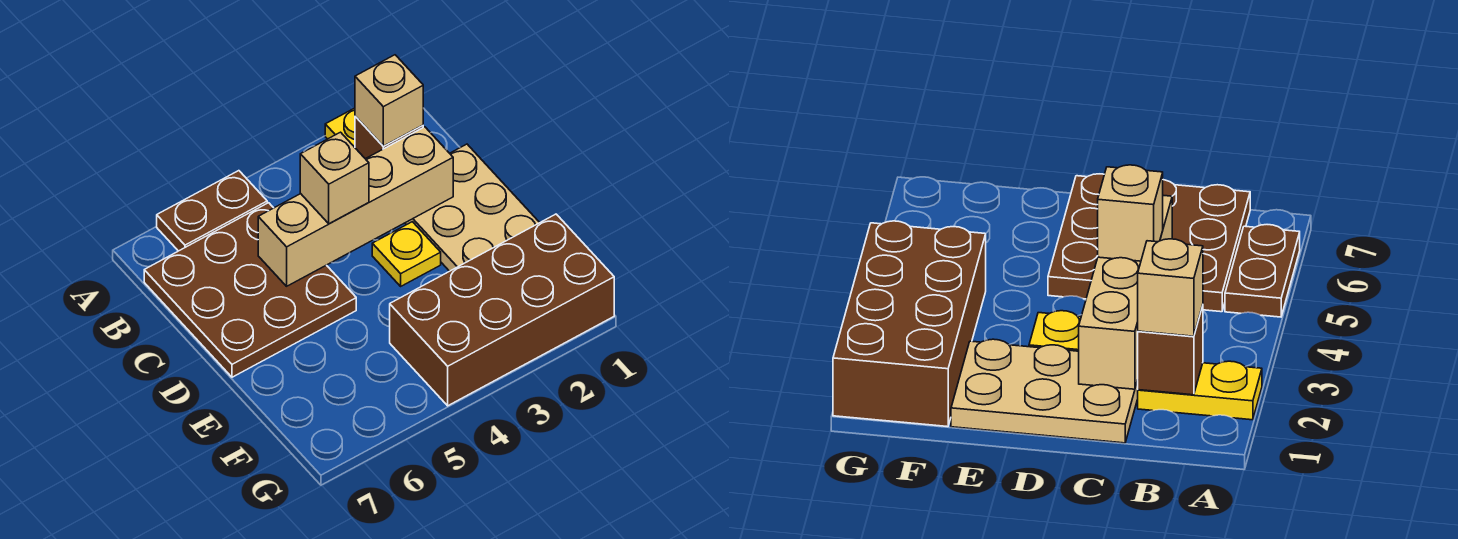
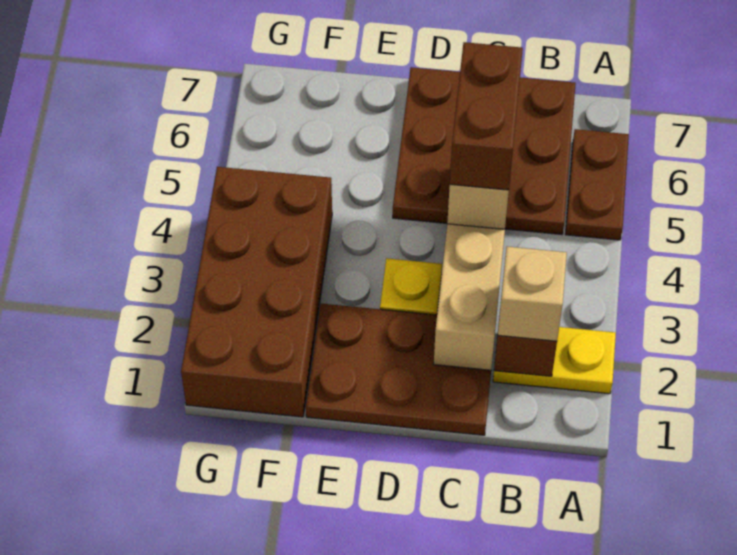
tan 2x3 plate [405,144,540,271] -> brown 2x3 plate [306,304,491,435]
none -> brown 1x2 brick [450,42,523,190]

